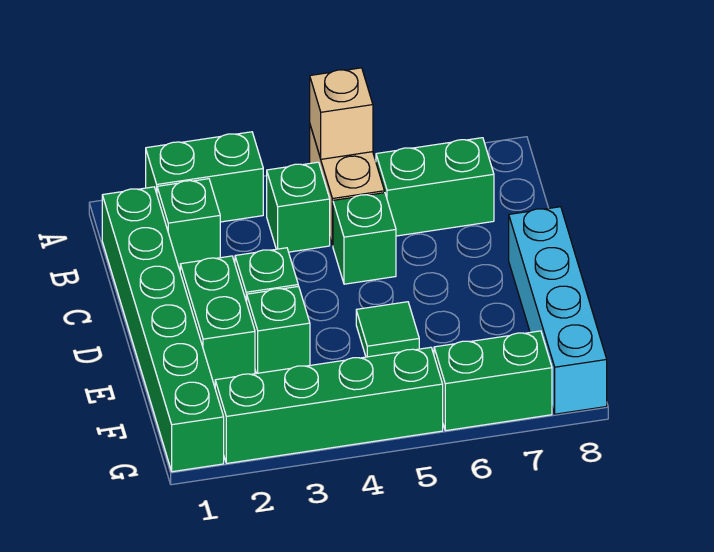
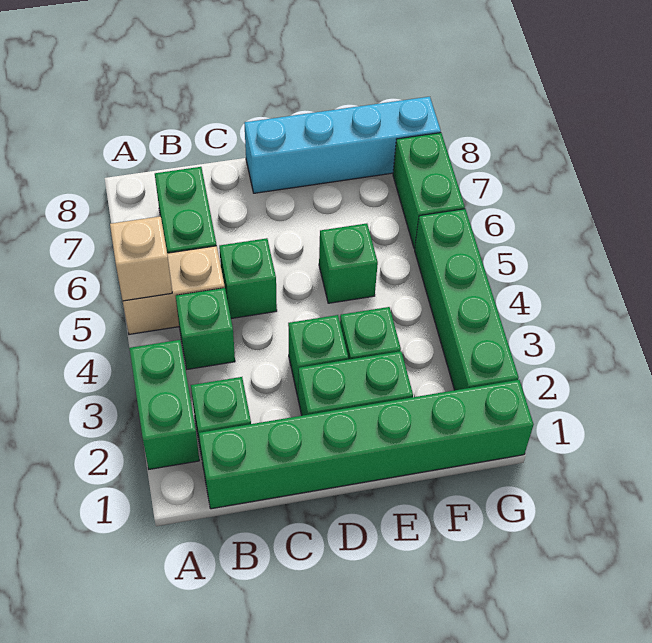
green 1x1 tile [356,302,419,357] -> green 1x1 brick [319,224,378,303]

